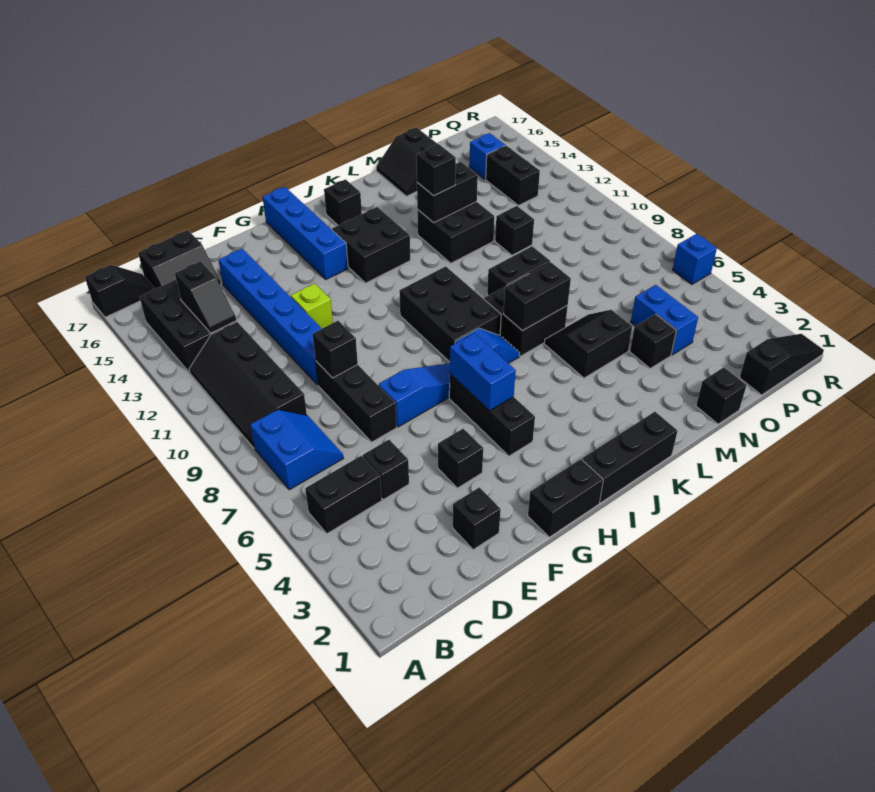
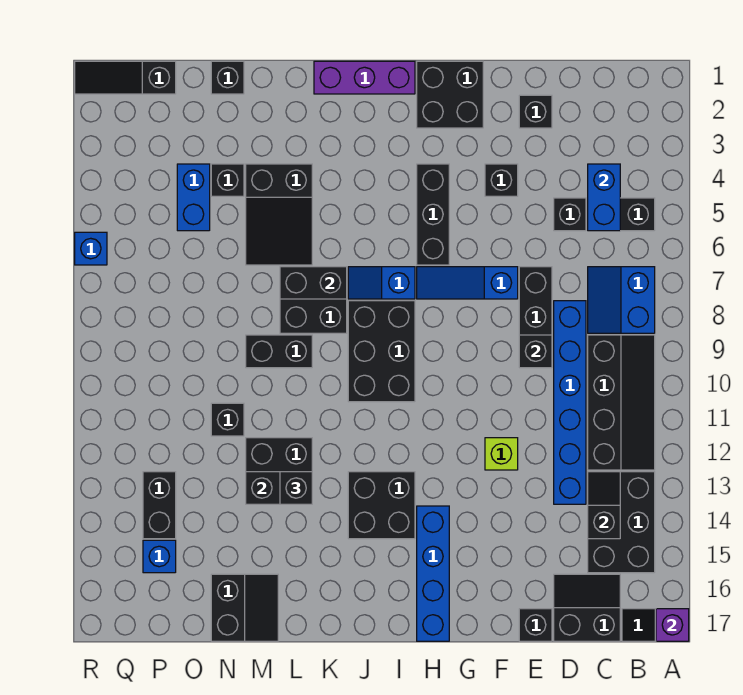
none -> purple 1x1 brick [656,609,689,641]
blue 1x6 brick [218,249,322,385] -> blue 1x6 brick moved to [554,301,586,504]
black 1x2 brick [528,459,603,537] -> black 2x2 brick [417,61,483,128]
blue 1x2 brick [450,333,516,411] -> blue 1x2 brick moved to [588,164,620,231]
black 1x3 brick [582,412,678,503] -> purple 1x3 brick [314,61,415,94]
black 1x1 brick [324,179,362,225] -> black 1x1 brick moved to [519,609,552,641]
black 2x2 slope [544,310,632,378] -> black 2x3 slope [246,164,312,265]

